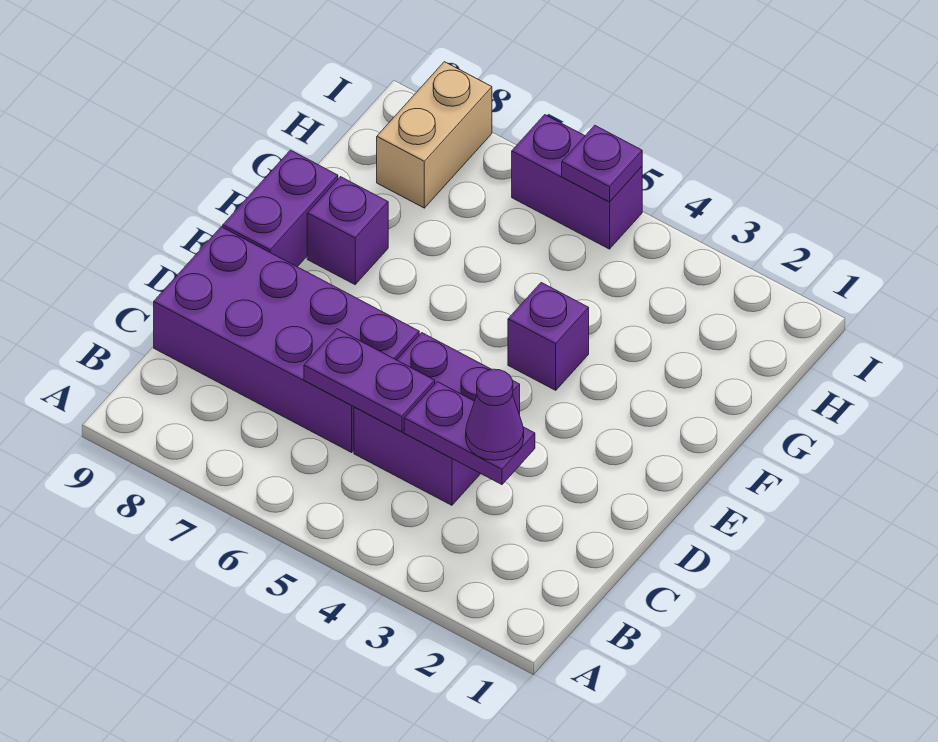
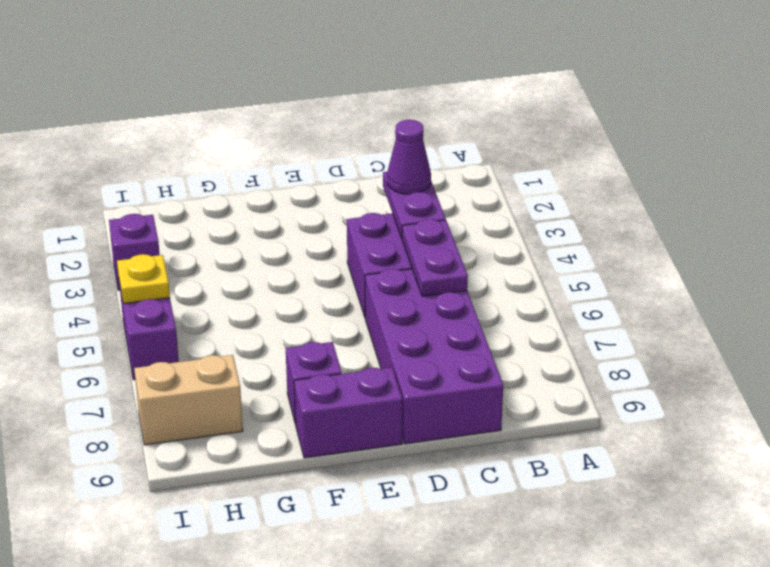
purple 1x1 brick [508,283,589,390] -> purple 1x1 brick moved to [109,214,160,290]
purple 1x1 plate [562,125,642,202] -> yellow 1x1 plate [117,254,170,303]

